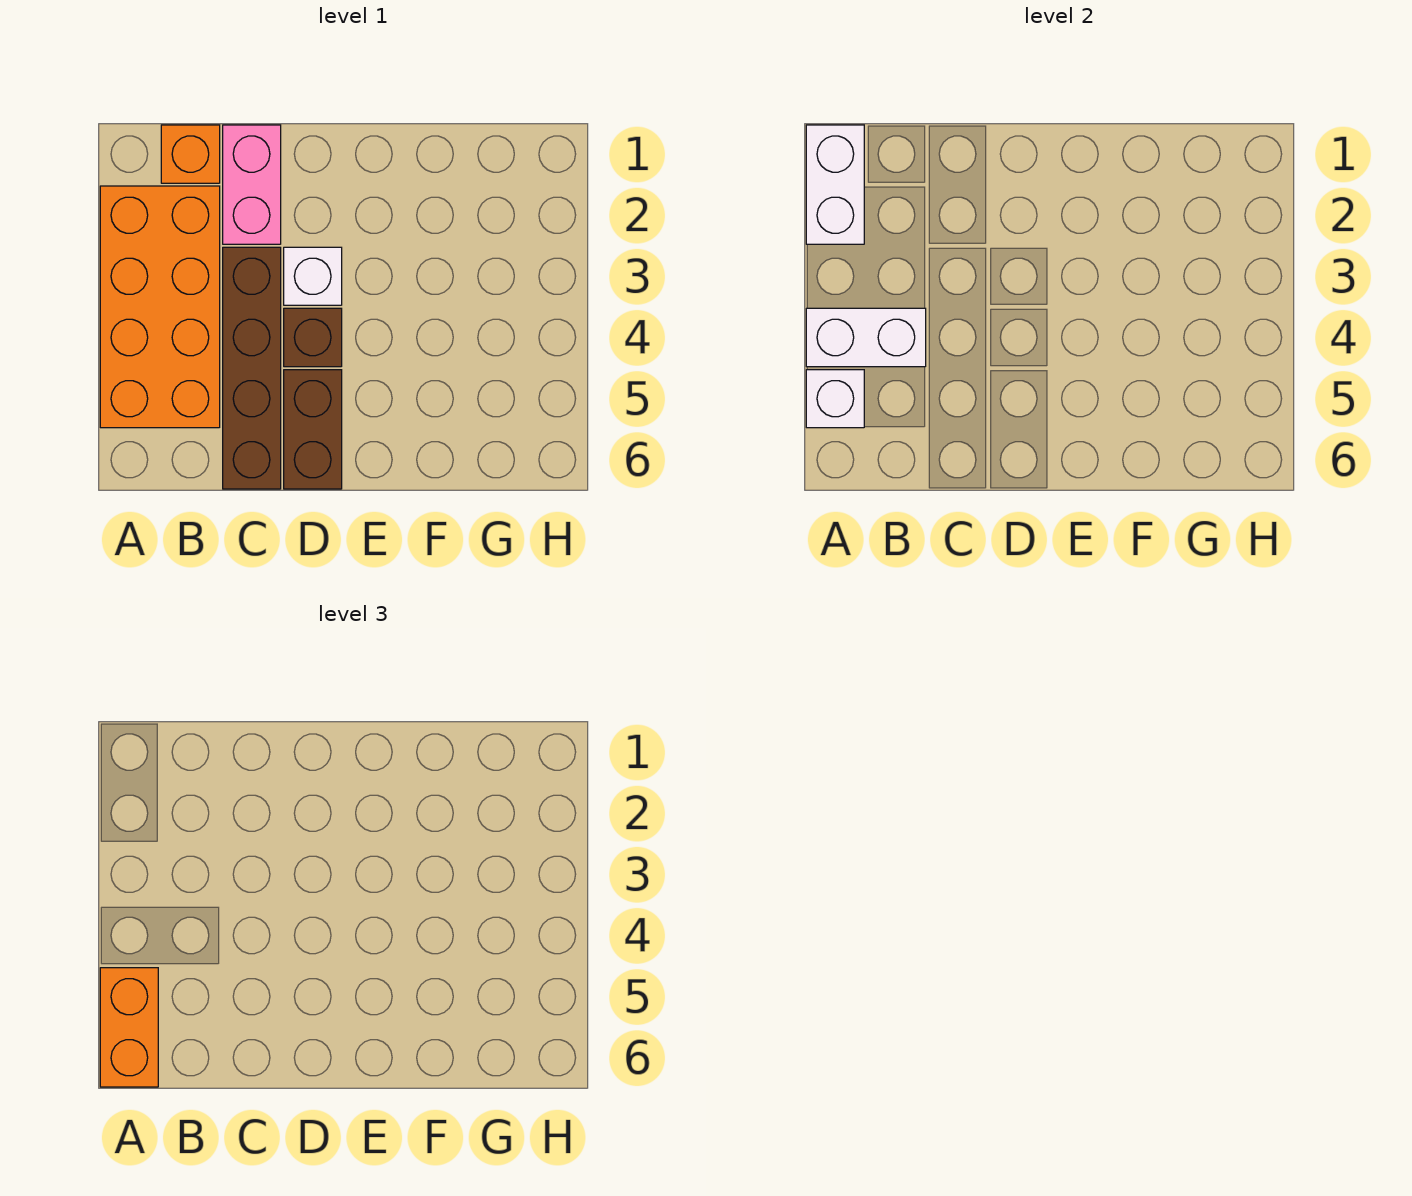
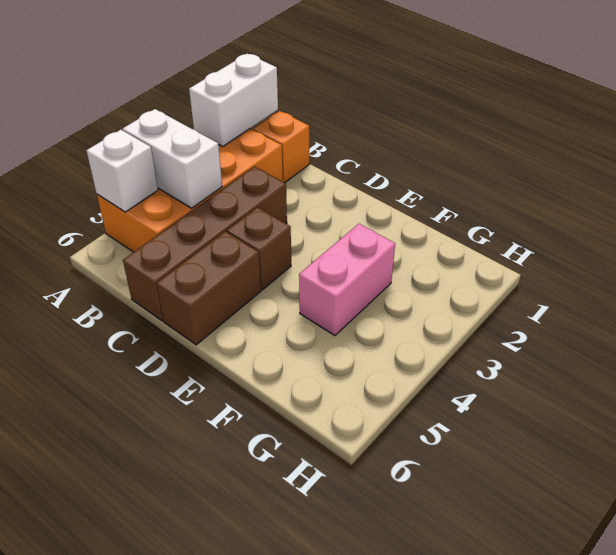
orange 1x2 brick [100,968,158,1087] -> none
pink 1x2 brick [223,125,281,244] -> pink 1x2 brick moved to [299,224,395,336]
white 1x1 brick [284,247,342,305] -> none

